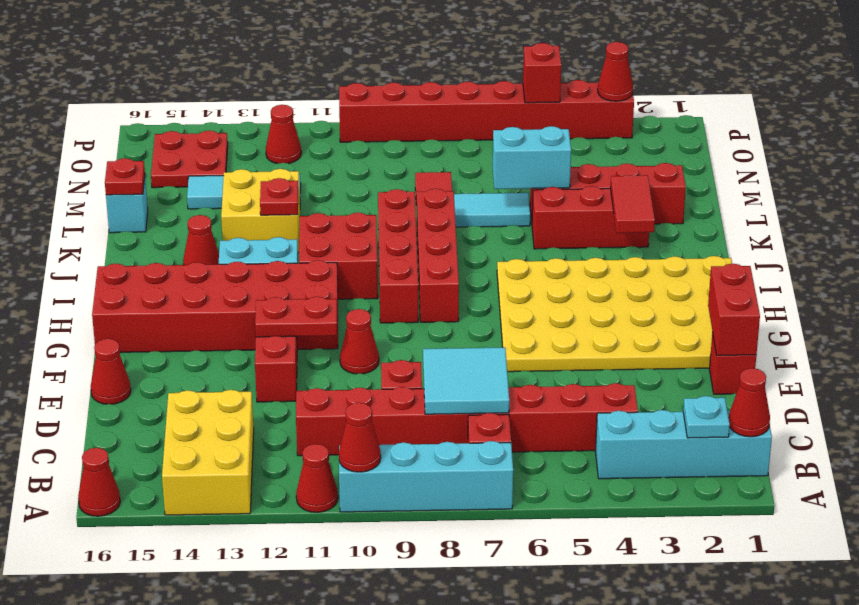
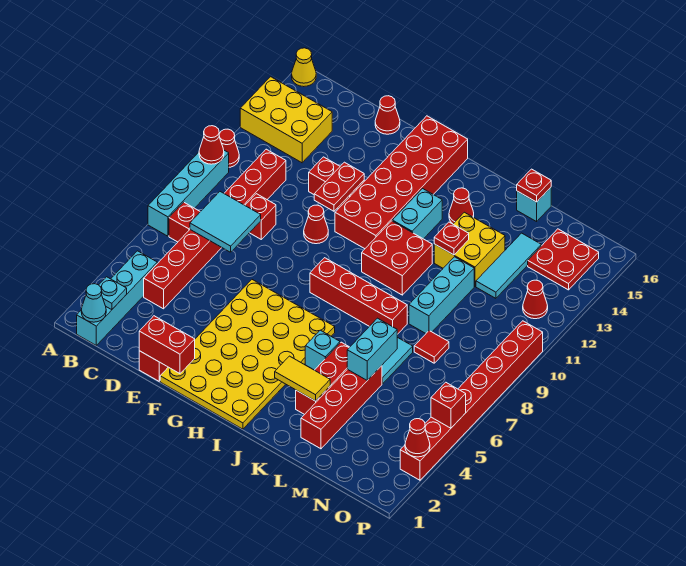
red 1x1 cone [78,448,120,516] -> yellow 1x1 cone [292,48,316,87]
red 1x1 cone [729,368,770,437] -> cyan 1x1 cone [81,284,106,322]
red 1x4 brick [378,189,418,323] -> none
red 1x2 tile [610,175,655,233] -> yellow 1x2 tile [275,356,330,401]
none -> cyan 1x1 brick [305,330,340,370]
none -> cyan 1x3 brick [409,257,474,333]

